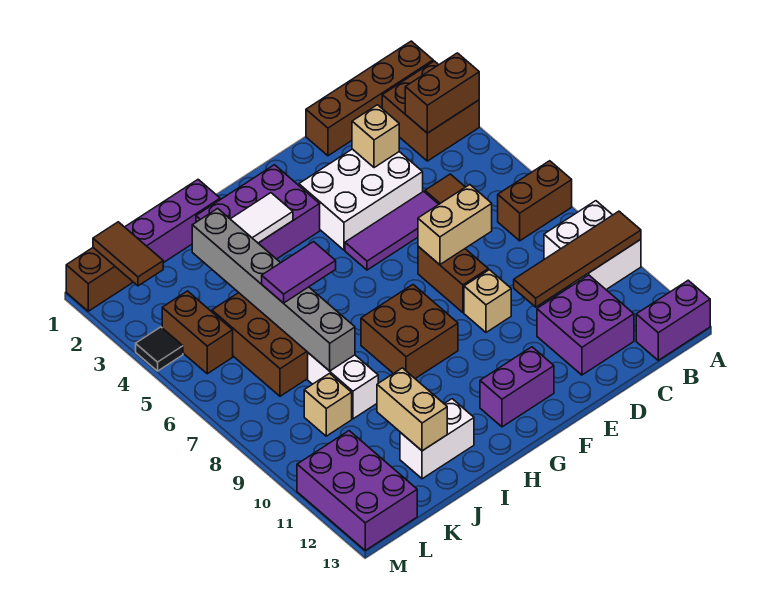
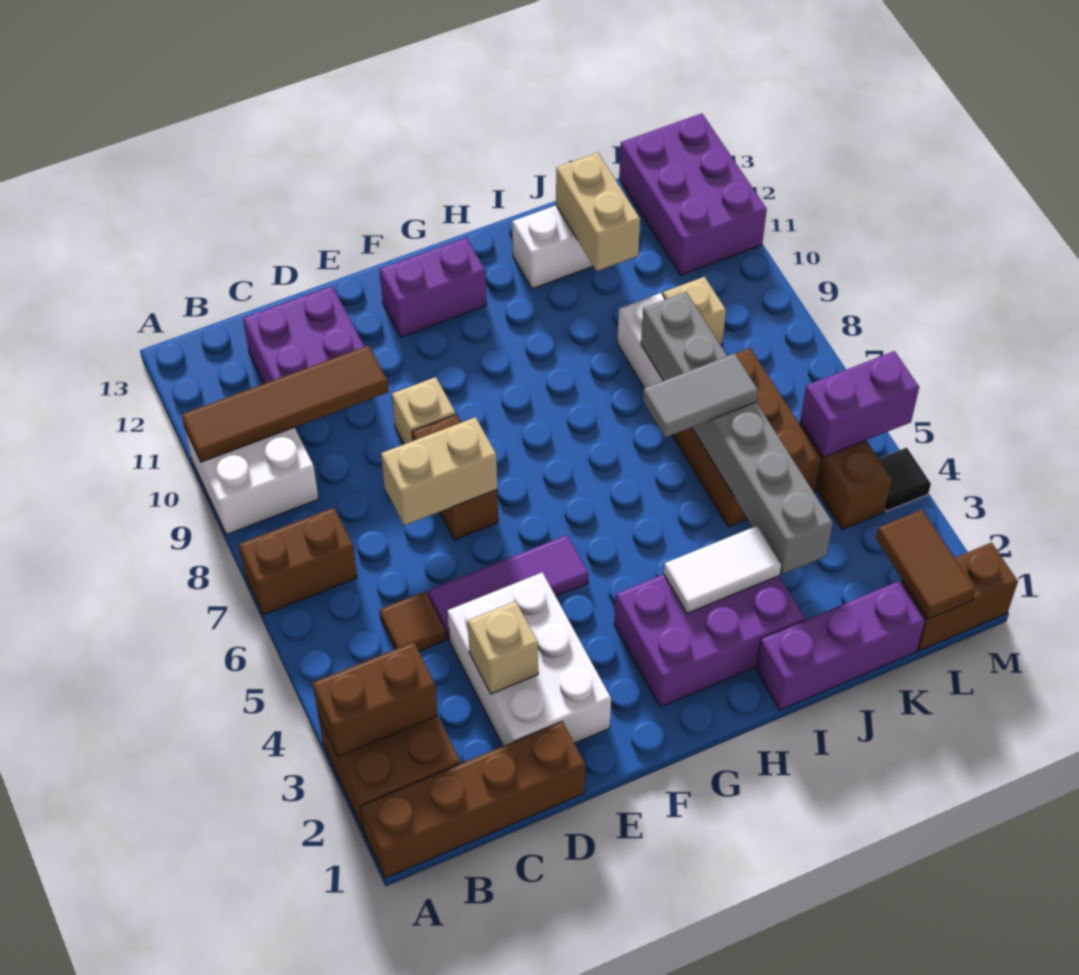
purple 1x2 brick [636,280,710,360] -> purple 1x2 brick moved to [800,351,919,457]
white 2x3 brick [299,149,423,250] -> white 2x3 brick turned to [448,572,611,746]
brown 2x2 brick [361,285,458,379] -> none
purple 1x2 tile [262,242,336,303] -> grey 1x2 tile [643,354,758,437]

